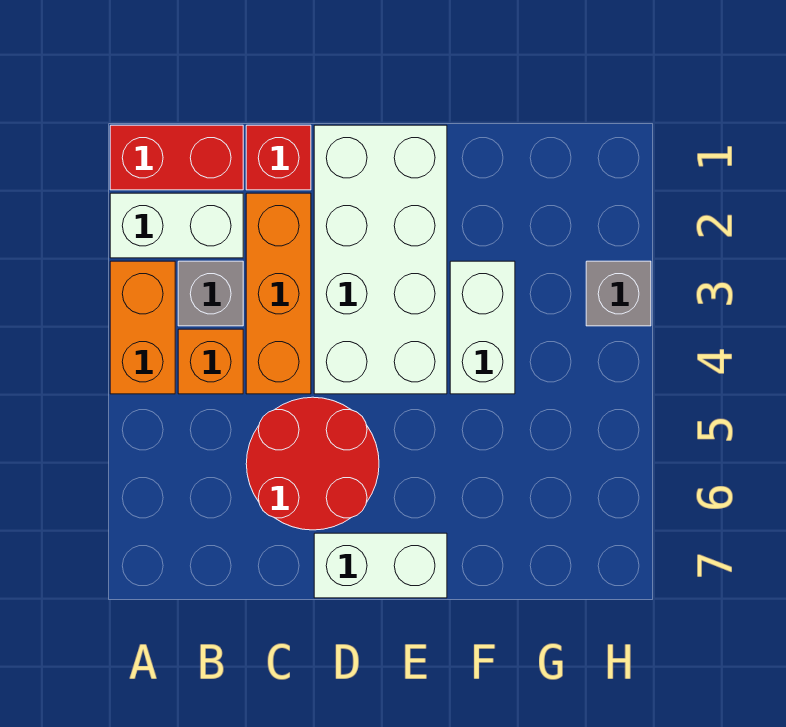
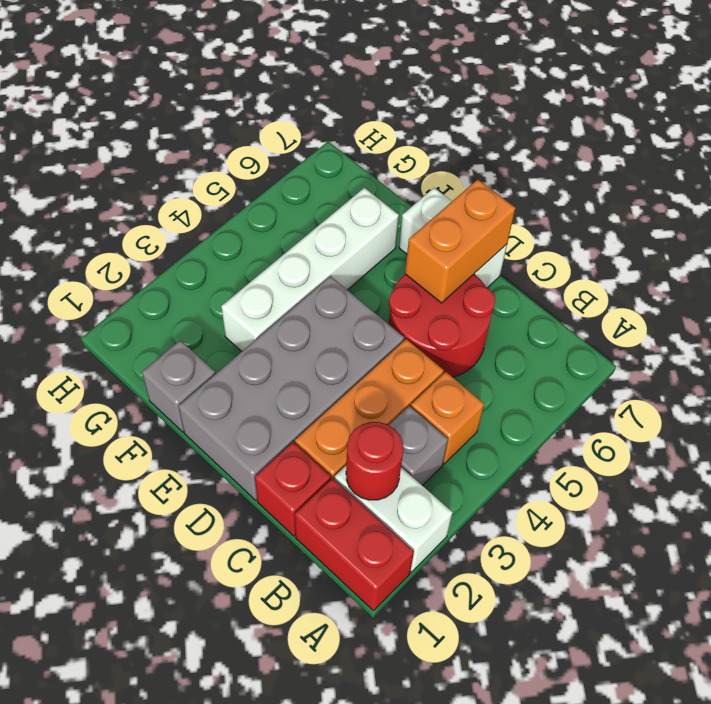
orange 1x2 brick [110,261,175,394] -> orange 1x2 brick moved to [405,179,516,303]
none -> red 1x1 round brick [346,422,403,500]
white 2x4 brick [314,125,447,394] -> grey 2x4 brick [178,276,404,500]
white 1x2 brick [450,261,515,394] -> white 1x4 brick [221,188,399,351]
grey 1x1 brick [586,261,651,326] -> grey 1x1 brick moved to [142,340,215,432]

